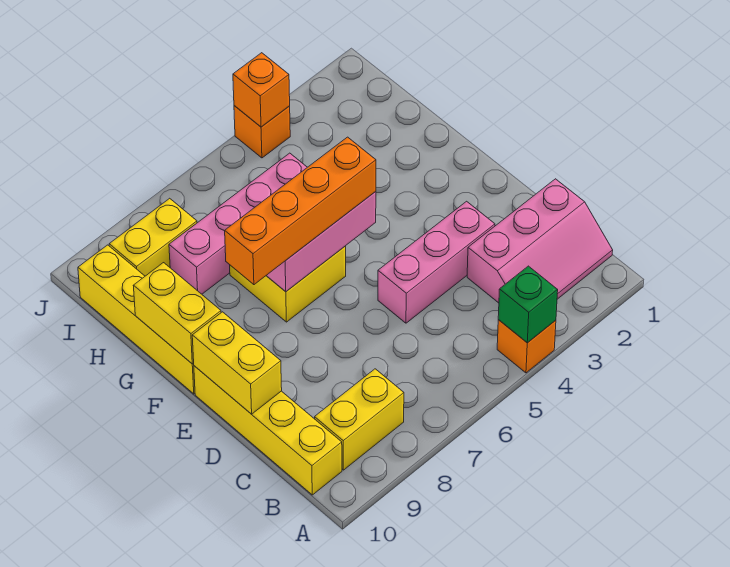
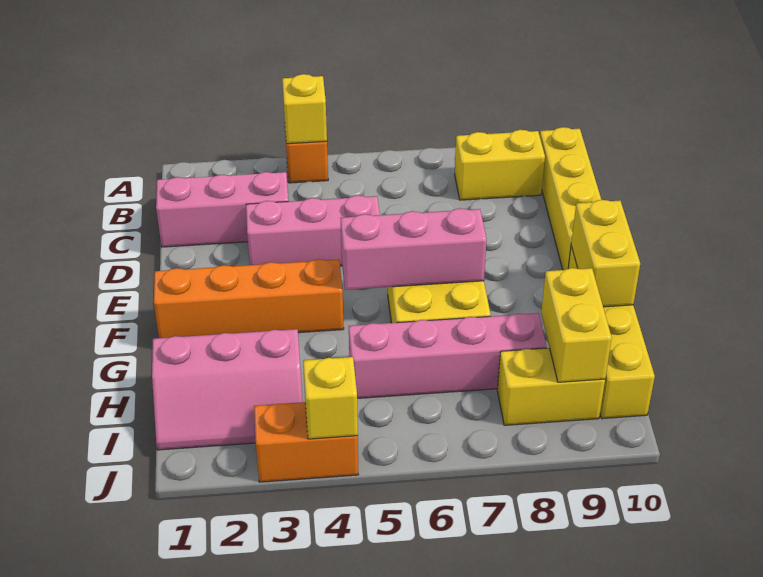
green 1x1 brick [498,266,558,343] -> yellow 1x1 brick [282,74,327,144]
yellow 1x2 brick [192,312,282,414] -> yellow 1x2 brick moved to [541,268,612,382]
orange 1x4 brick [225,137,376,285] -> orange 1x4 brick moved to [154,259,344,338]
none -> pink 2x3 slope [152,329,303,450]
orange 1x1 brick [234,106,290,158] -> orange 1x2 brick [254,402,358,482]
orange 1x1 brick [233,53,290,127] -> yellow 1x1 brick [303,357,358,439]

